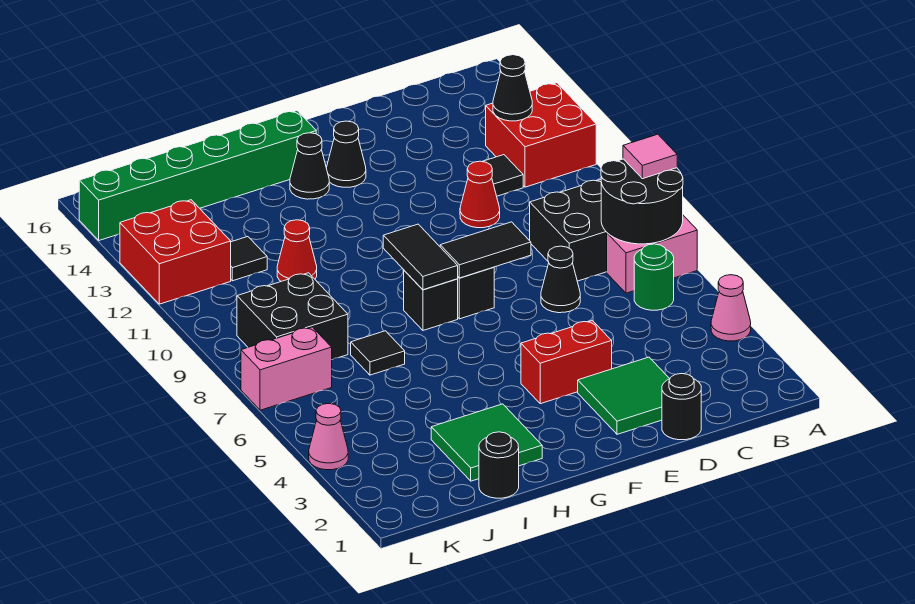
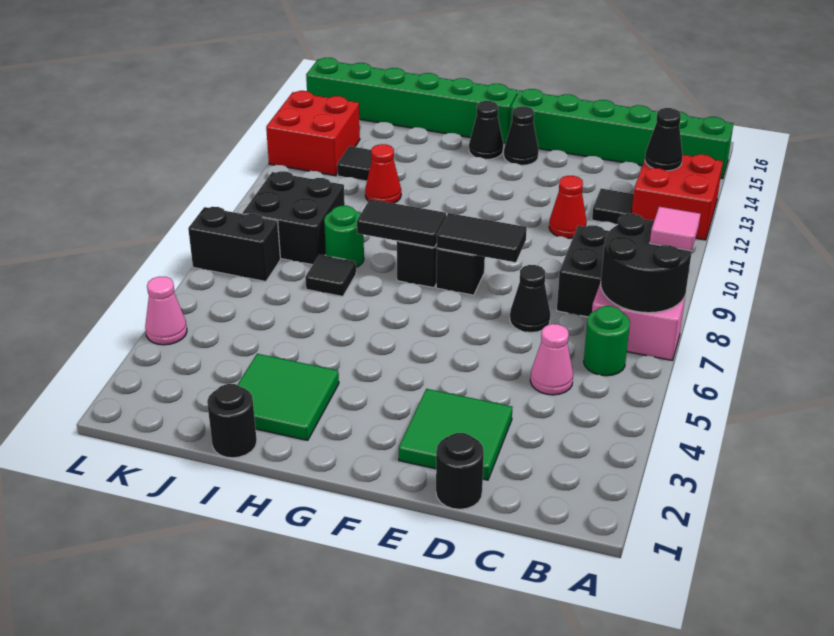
pink 1x1 cone [711,275,751,341] -> pink 1x1 cone moved to [530,324,573,395]
none -> green 1x6 brick [510,89,734,179]
red 1x2 brick [521,320,612,404] -> none
black 1x2 tile [383,224,458,290] -> black 1x2 tile turned to [357,199,446,248]
none -> green 1x1 round brick [324,206,364,268]
pink 1x2 brick [241,327,332,410] -> black 1x2 brick [188,207,280,282]

